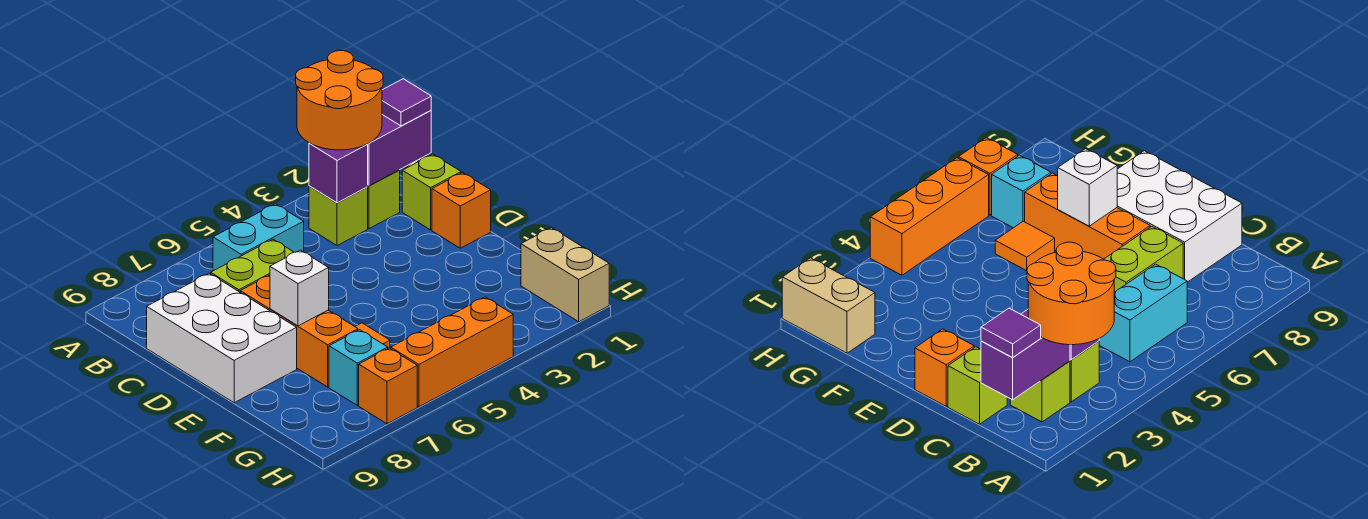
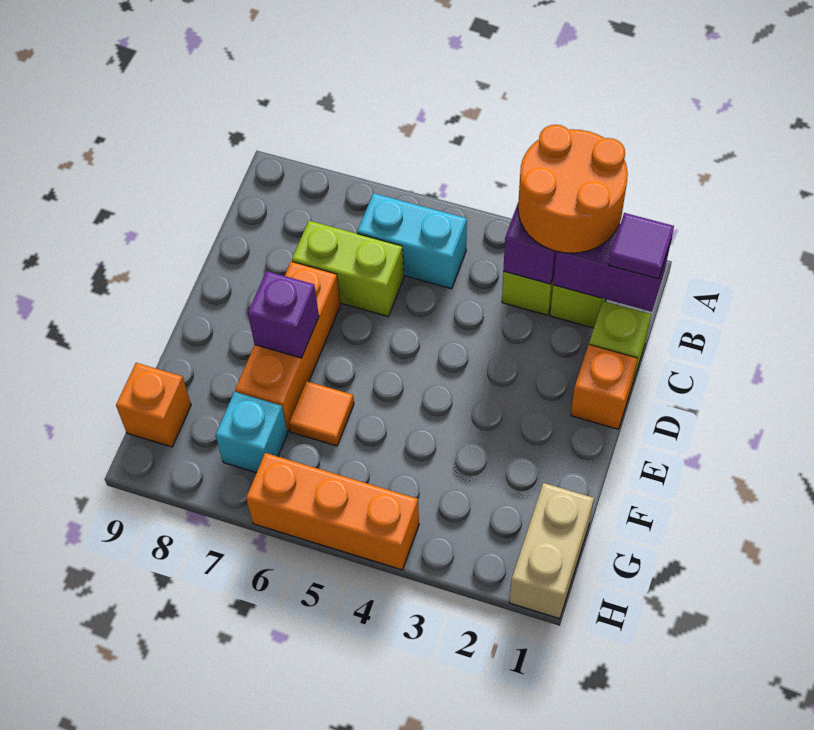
white 2x3 brick [147,273,297,403] -> none
white 1x1 brick [270,250,329,326] -> purple 1x1 brick [248,271,319,358]
orange 1x1 brick [359,348,417,424] -> orange 1x1 brick moved to [116,363,191,447]

